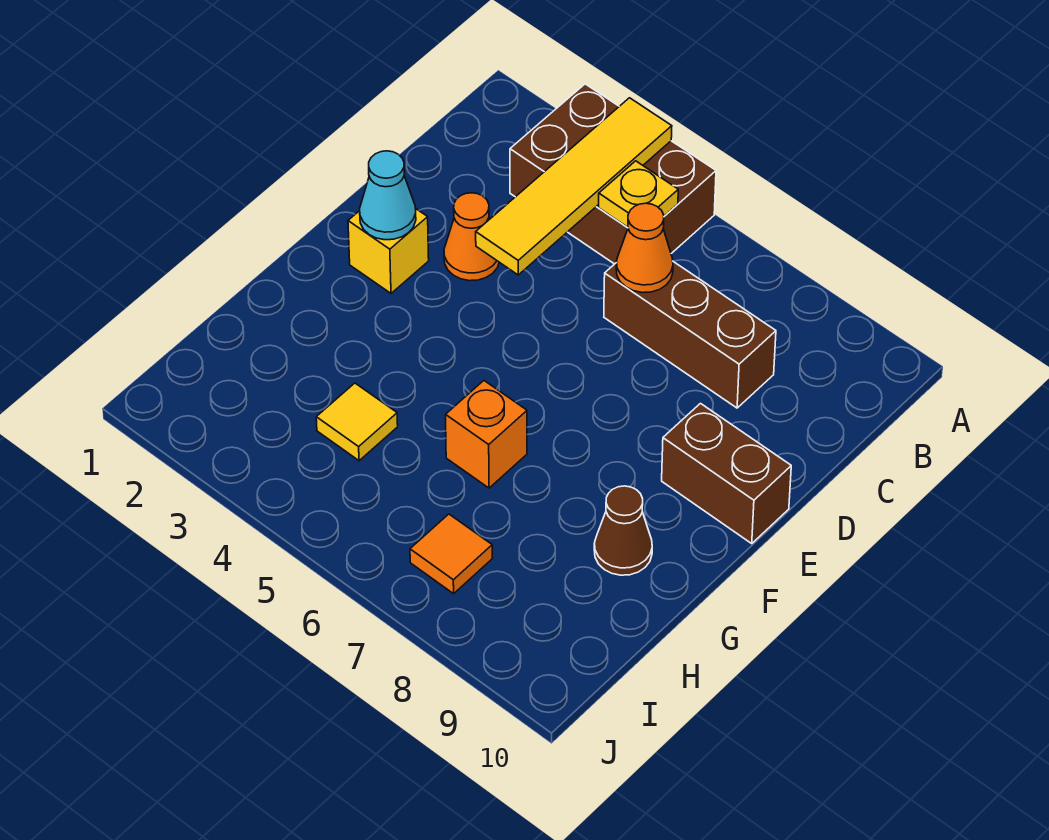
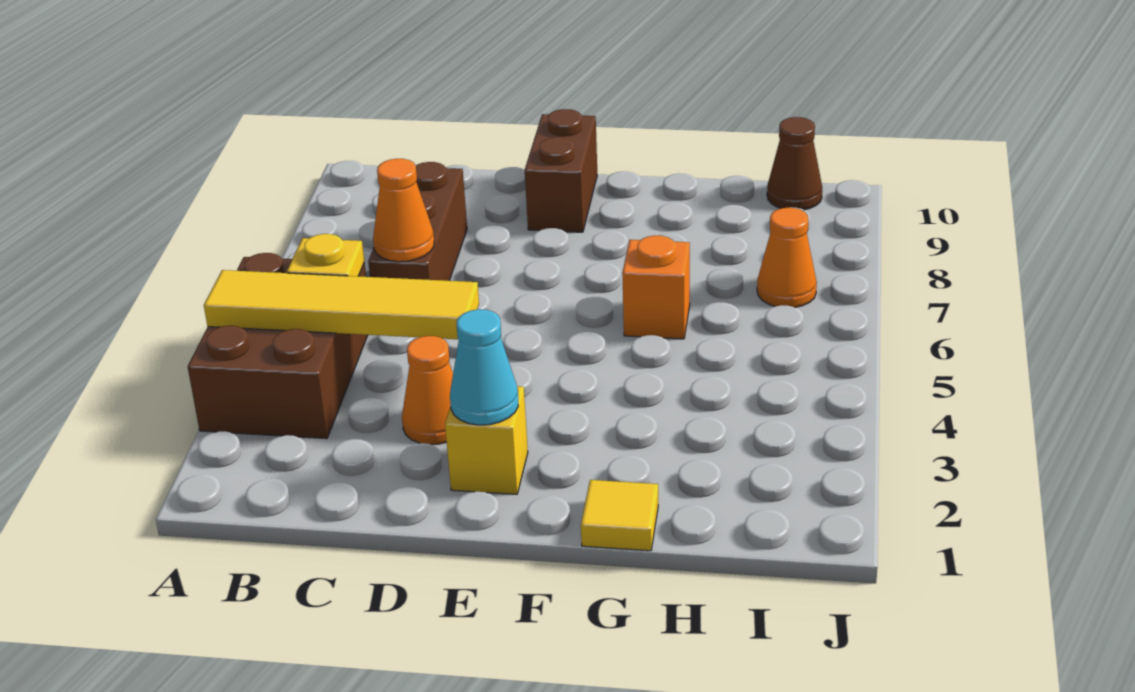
brown 1x1 cone [594,486,652,575] -> brown 1x1 cone moved to [767,117,822,210]
yellow 1x1 tile [316,383,398,461] -> yellow 1x1 tile moved to [581,480,658,551]
orange 1x1 tile [410,514,492,594] -> orange 1x1 cone [757,208,817,307]

